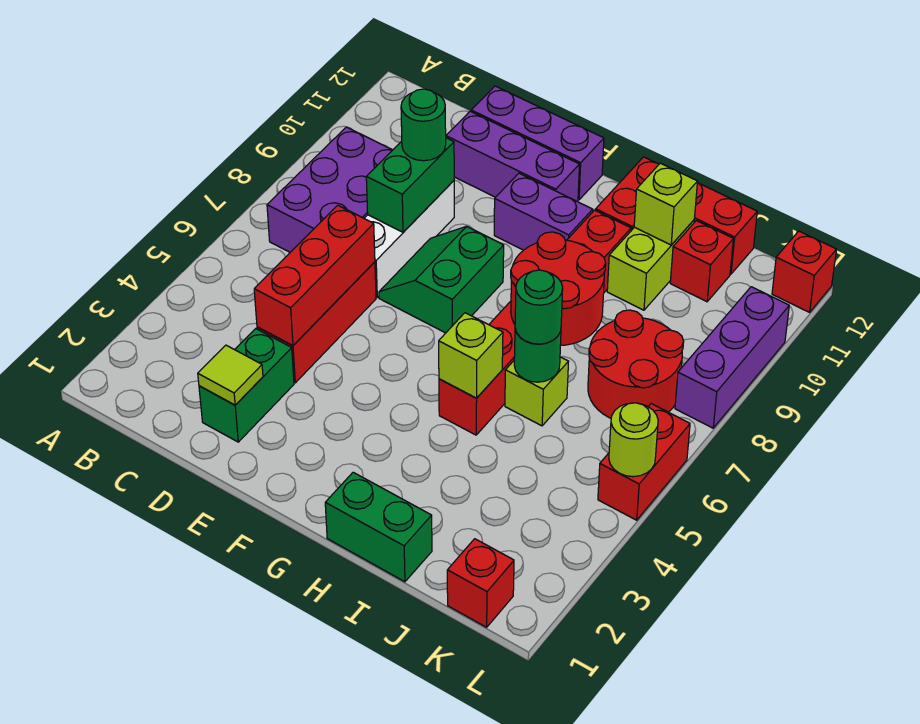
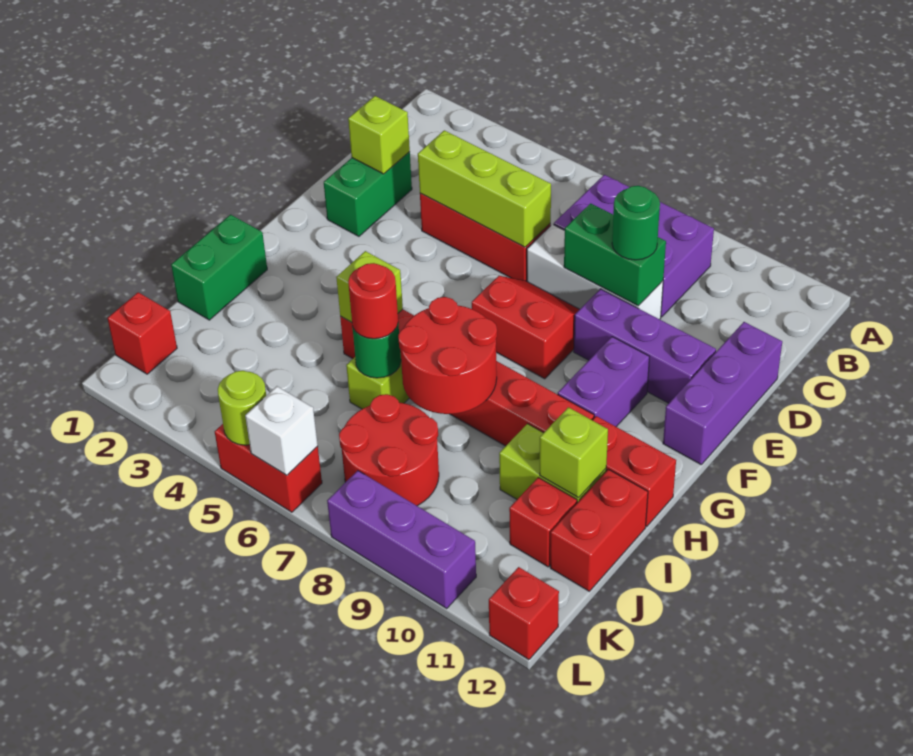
green 1x2 brick [199,329,294,442] -> green 1x2 brick turned to [324,152,412,236]
lime 1x1 tile [198,345,263,405] -> lime 1x1 brick [348,96,410,174]
red 1x3 brick [254,205,375,345] -> lime 1x3 brick [418,130,551,247]
purple 1x3 brick [446,111,579,202] -> purple 1x3 brick turned to [574,289,716,403]
green 2x2 slope [379,226,504,333] -> red 2x2 slope [472,276,580,379]
green 1x1 round brick [515,270,563,344] -> red 1x1 round brick [348,263,398,339]
none -> white 1x1 brick [245,386,318,475]

